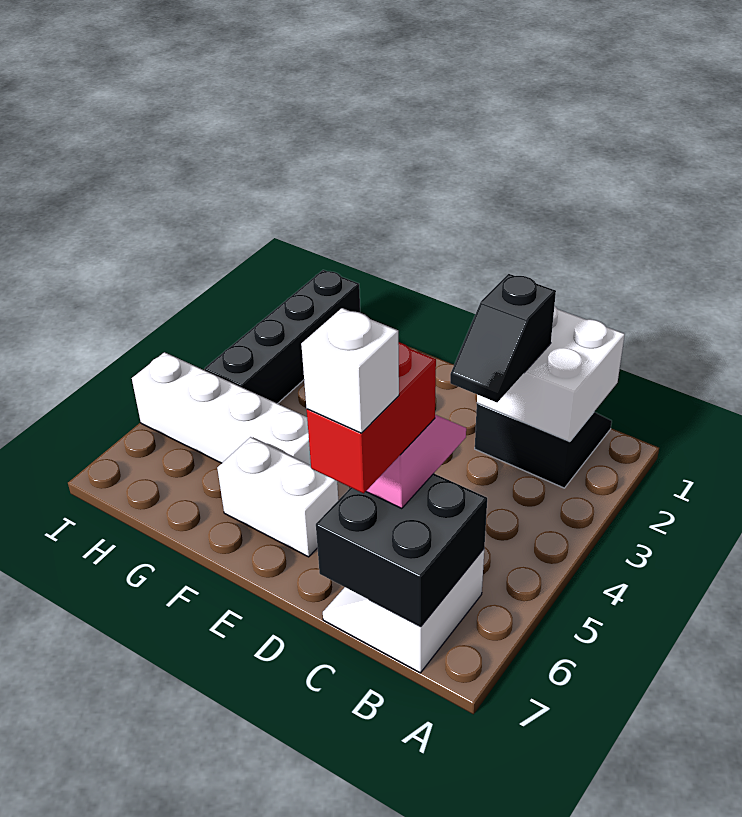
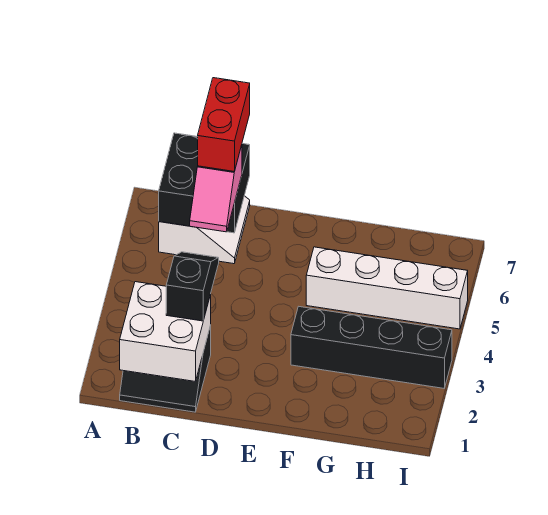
white 1x1 brick [301,308,399,433] -> none
white 1x2 brick [217,437,338,557] -> none
black 1x4 brick [204,270,360,404] -> black 1x4 brick turned to [291,306,452,388]

